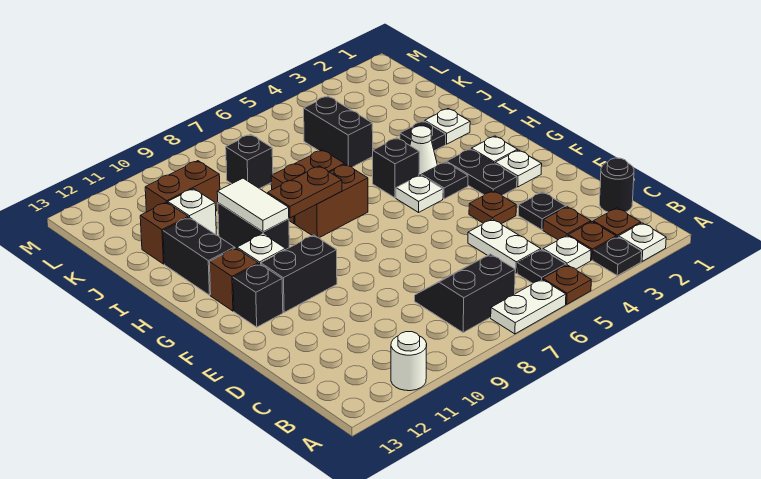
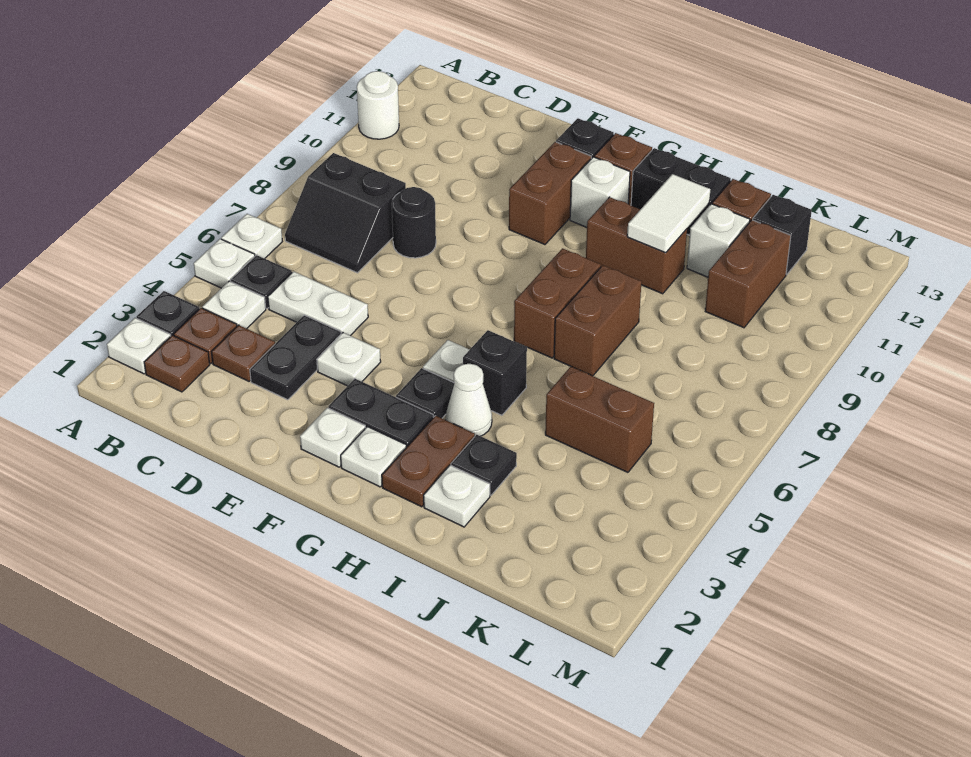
brown 1x1 plate [543,265,591,304] -> white 1x1 plate [194,239,255,288]
white 1x2 plate [491,279,566,334] -> white 1x1 plate [221,214,282,259]
black 2x2 slope [415,254,515,332] -> black 2x2 slope turned to [285,153,406,273]
black 1x1 round brick [600,158,634,212] -> black 1x1 round brick moved to [392,187,436,258]
black 1x1 plate [518,192,566,230] -> black 1x2 plate [250,315,341,400]
brown 1x1 plate [469,191,516,224] -> white 1x1 plate [317,333,381,386]
black 1x2 brick [261,235,337,312] -> brown 1x2 brick [509,142,591,245]
brown 1x2 plate [268,166,342,218] -> brown 1x2 plate moved to [382,416,475,507]
black 1x2 brick [218,203,289,249] -> brown 1x2 brick [586,197,687,294]
white 1x2 tile [217,178,289,232] -> white 1x2 tile turned to [627,174,711,253]
black 1x2 brick [304,96,373,167] -> brown 1x2 brick [545,367,654,472]
black 1x1 brick [226,134,273,189] -> black 1x1 brick moved to [753,195,812,275]

